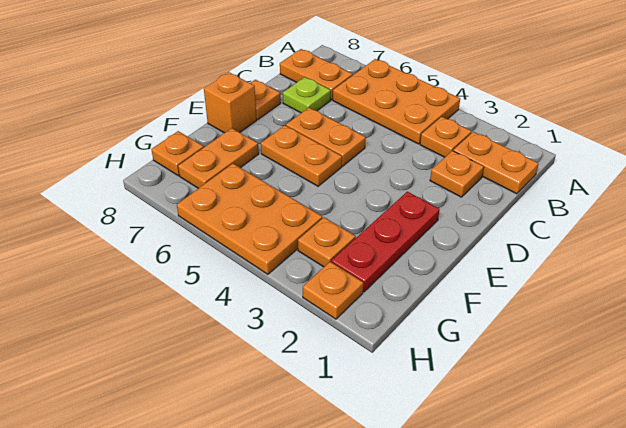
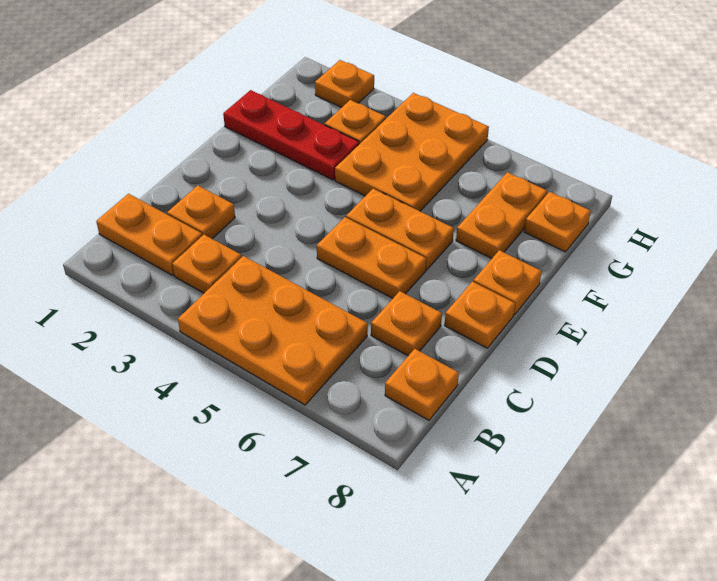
orange 1x2 plate [280,49,353,100] -> orange 1x1 plate [385,349,459,420]
lime 1x1 plate [283,77,331,113] -> orange 1x1 plate [371,291,442,356]
red 1x3 plate [331,192,440,292] -> red 1x3 plate turned to [223,90,359,180]
orange 1x1 brick [204,72,257,133] -> orange 1x1 plate [473,250,542,315]
orange 2x3 plate [177,163,322,274] -> orange 2x3 plate turned to [335,93,489,211]

